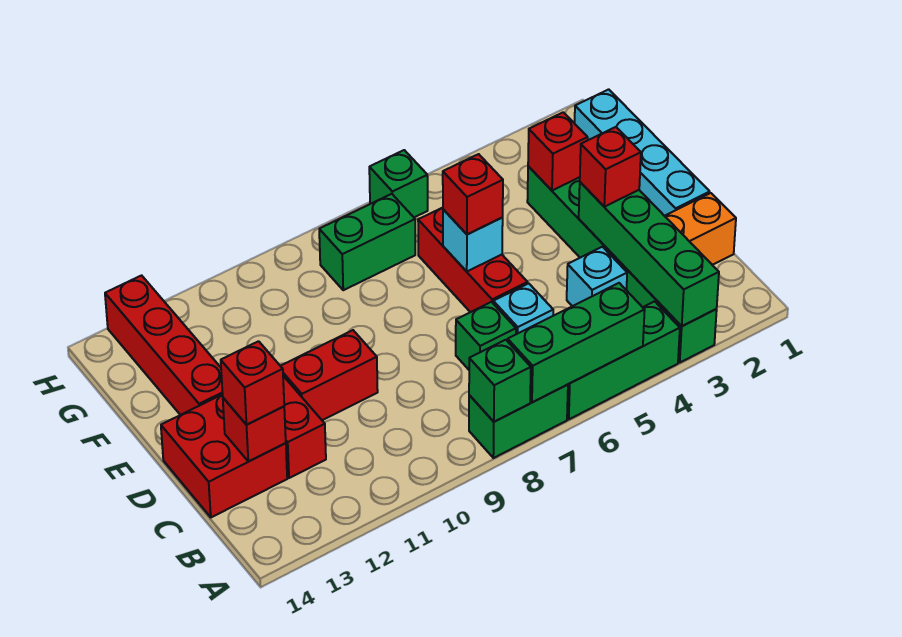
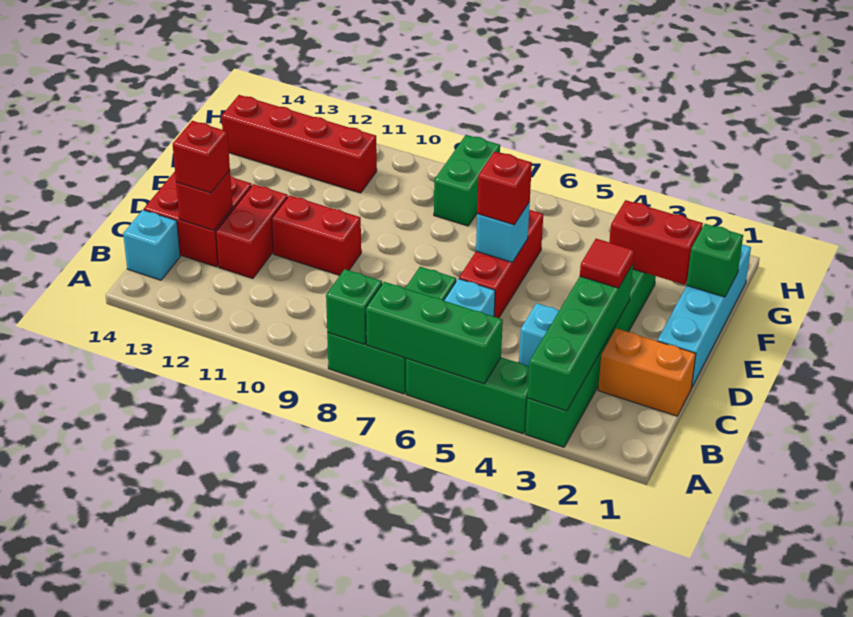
none -> cyan 1x1 brick [123,210,180,280]
red 1x1 brick [580,127,641,207] -> red 1x1 tile [580,239,634,288]
red 1x4 brick [105,275,223,415] -> red 1x4 brick turned to [222,95,377,193]
red 1x1 brick [528,112,588,191] -> red 1x2 brick [609,200,703,285]
green 1x2 brick [319,194,415,290] -> green 1x2 brick turned to [434,135,500,226]
green 1x1 brick [369,150,428,217] -> green 1x1 brick moved to [687,224,743,297]

